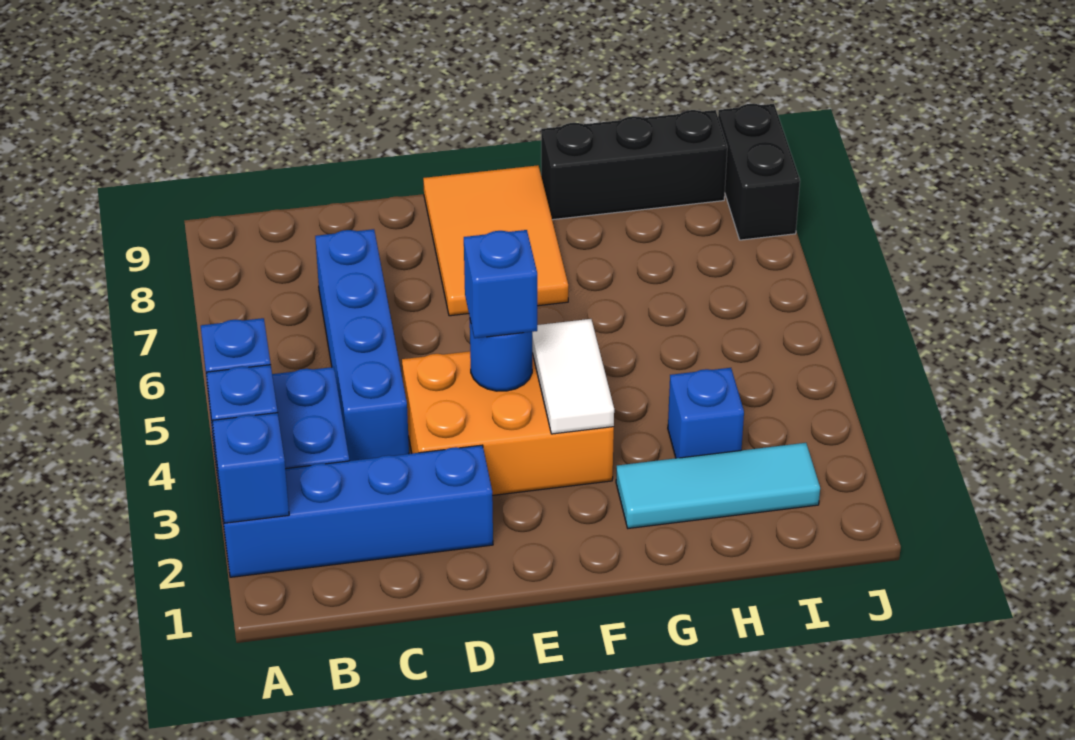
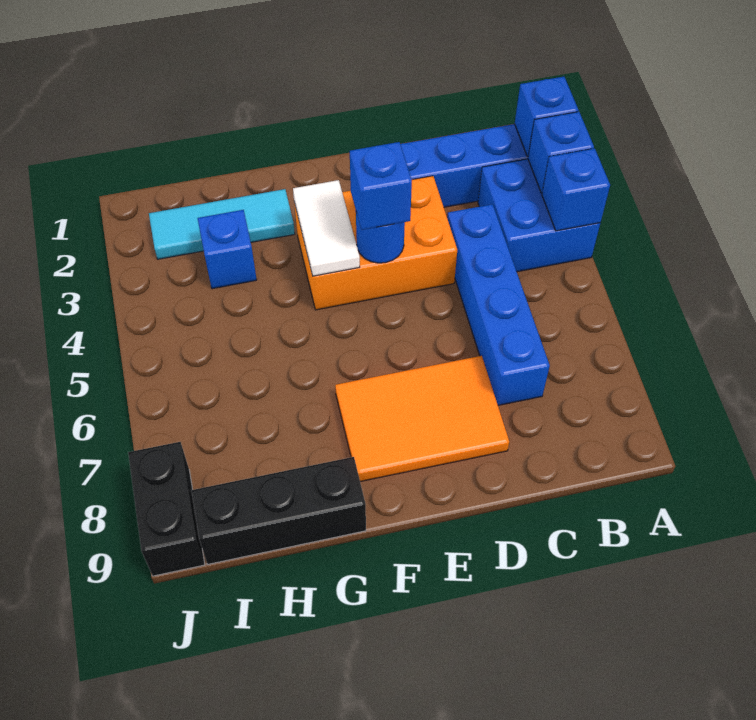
orange 2x3 tile [423,165,568,316] -> orange 2x3 tile turned to [335,356,509,482]

